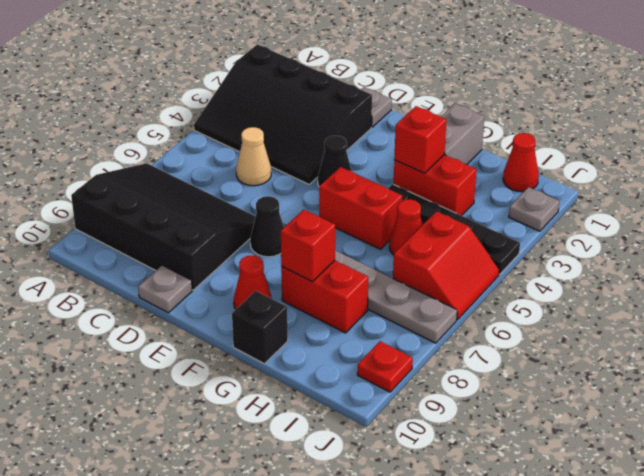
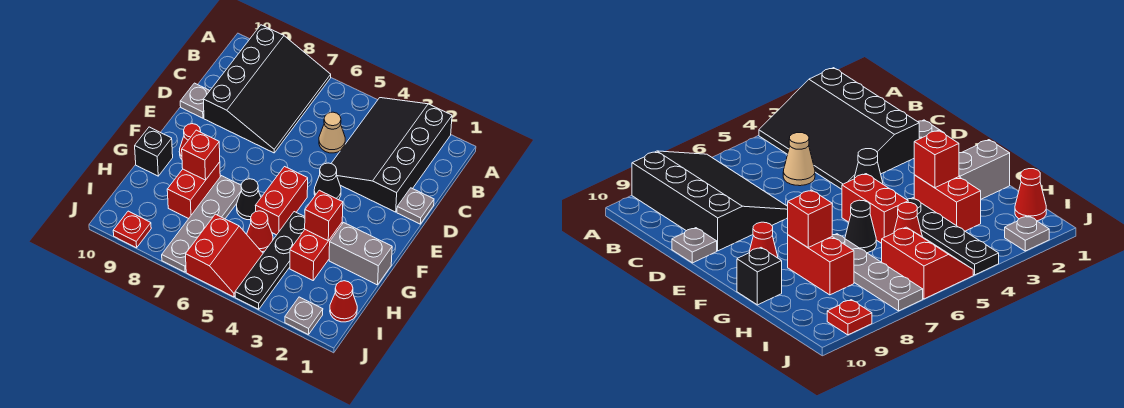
black 1x1 cone [250,196,284,257] -> black 1x1 cone moved to [237,179,261,220]
red 2x2 slope [393,211,499,320] -> red 2x2 slope turned to [186,214,263,297]

